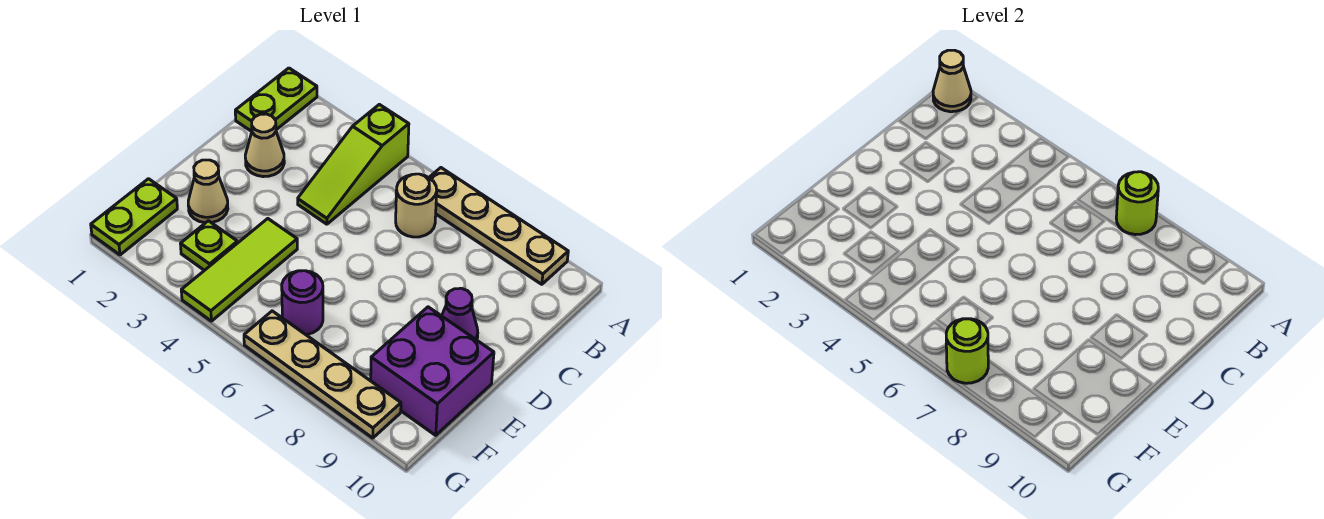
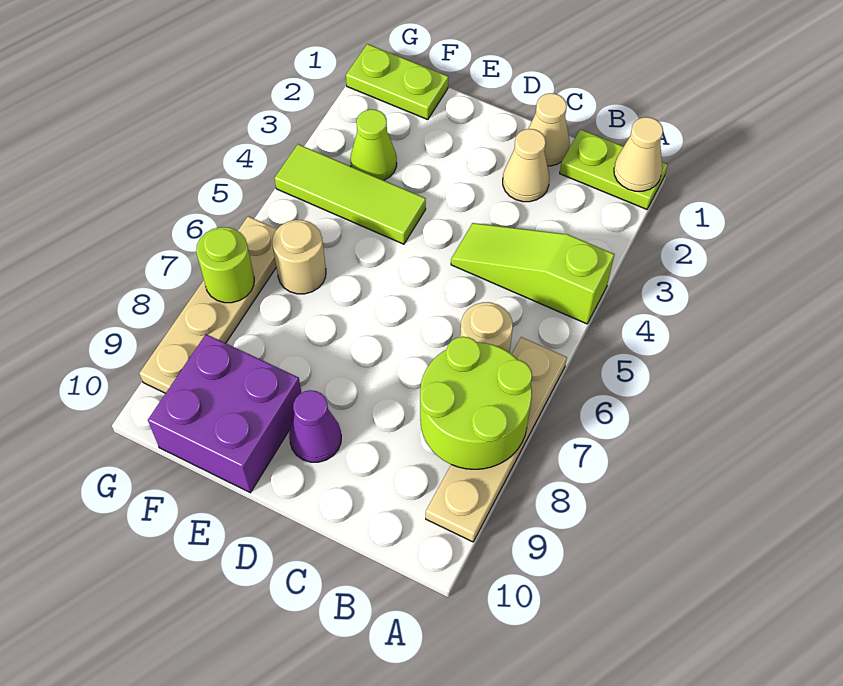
lime 1x1 round brick [1116,172,1158,235] -> lime 2x2 round brick [420,337,532,469]
tan 1x1 cone [188,160,228,223] -> tan 1x1 cone moved to [528,93,570,166]
lime 1x1 plate [181,221,238,270] -> lime 1x1 cone [351,109,397,180]
purple 1x1 round brick [282,271,323,335] -> tan 1x1 round brick [272,220,326,294]

